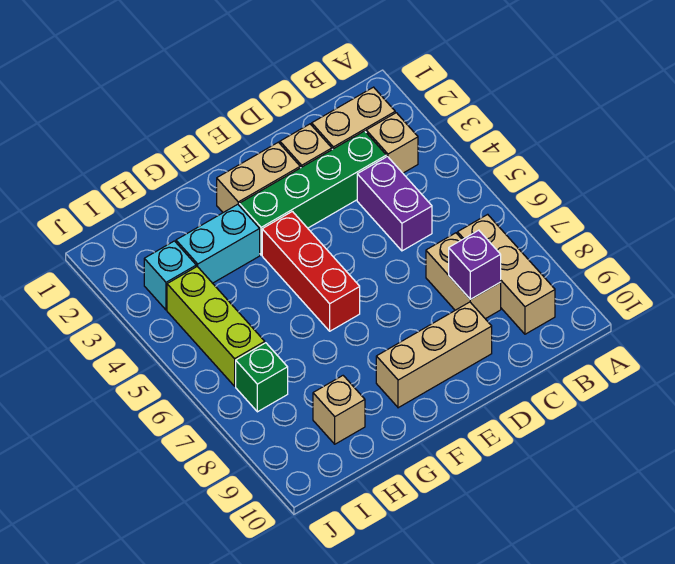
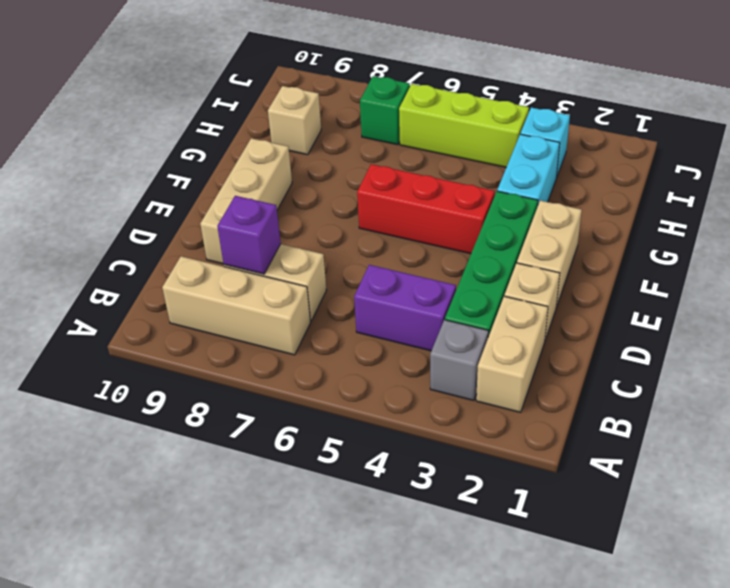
tan 1x1 brick [366,113,418,173] -> grey 1x1 brick [430,320,488,401]

